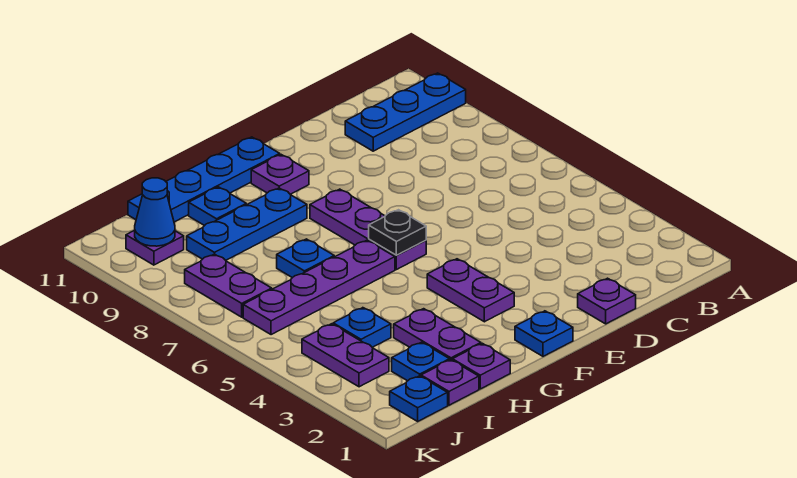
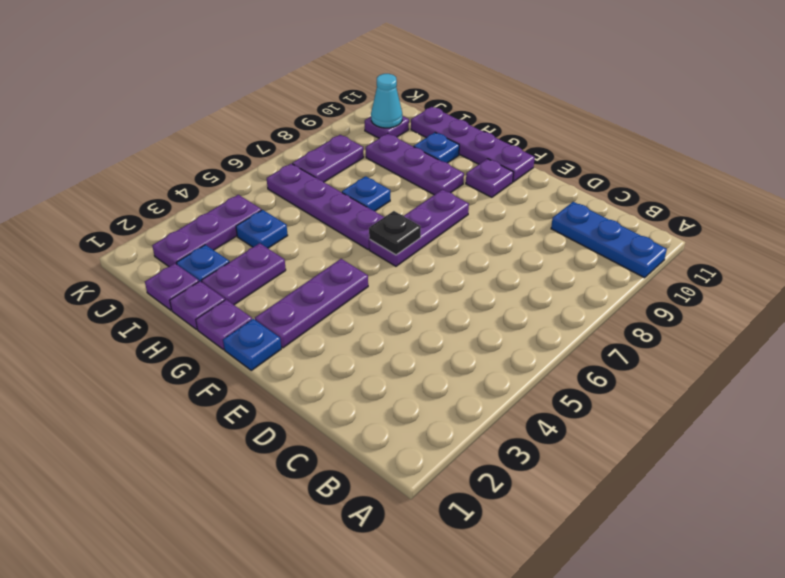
purple 1x1 plate [578,278,636,324] -> purple 1x1 plate moved to [196,300,252,350]
purple 1x2 plate [427,259,514,322] -> purple 1x3 plate [255,259,368,348]
blue 1x4 plate [128,137,280,222] -> purple 1x4 plate [411,107,535,182]
blue 1x3 plate [187,188,307,260] -> purple 1x3 plate [366,133,464,195]
blue 1x1 plate [390,376,448,421] -> none
purple 1x2 plate [302,324,389,387] -> purple 1x3 plate [152,195,261,266]
blue 1x1 cone [135,178,175,246] -> cyan 1x1 cone [371,74,402,128]

